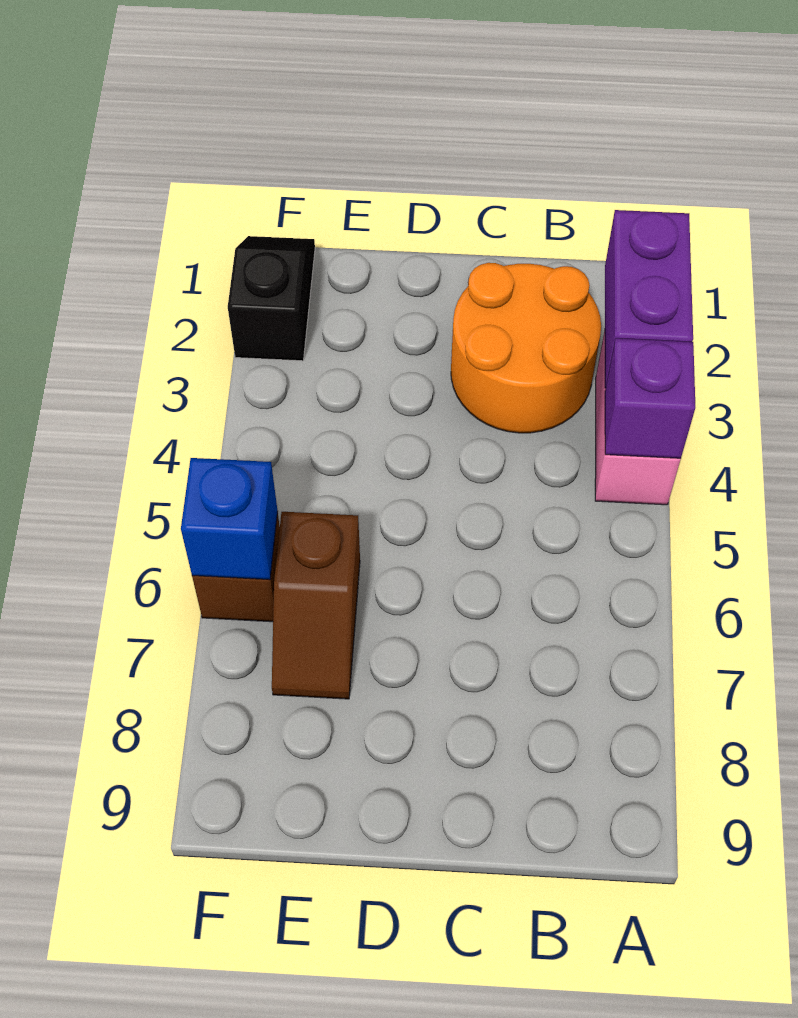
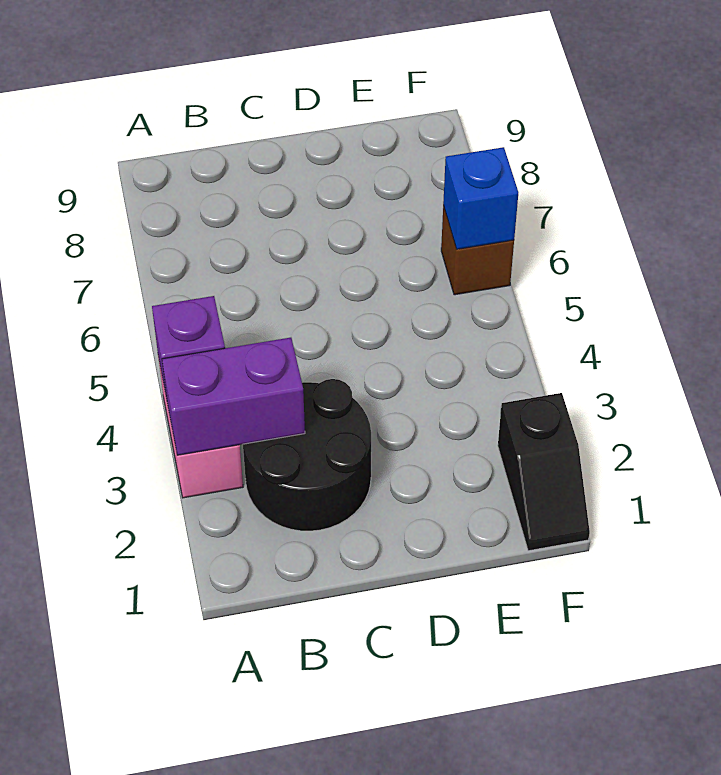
purple 1x2 brick [605,210,693,388] -> purple 1x2 brick turned to [162,338,305,455]
orange 2x2 round brick [451,263,601,433] -> black 2x2 round brick [243,379,371,531]
brown 1x2 slope [272,512,360,699] -> none

